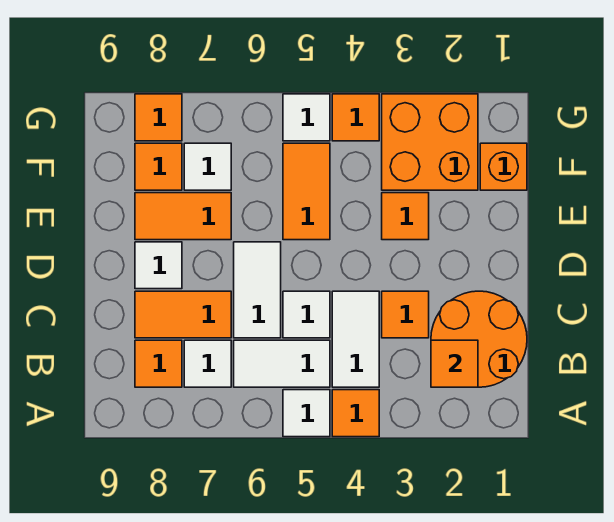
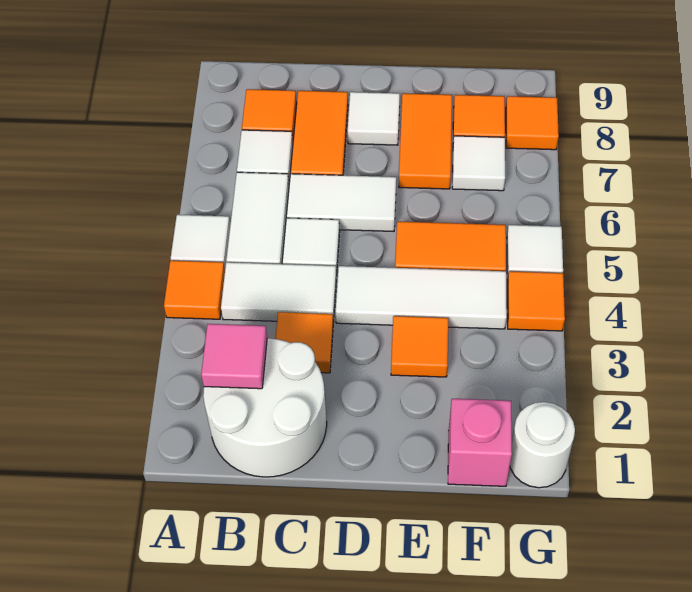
orange 2x2 round brick [431,291,527,387] -> white 2x2 round brick [203,338,327,477]
orange 1x1 tile [431,340,478,387] -> pink 1x1 tile [201,324,267,389]
none -> white 1x3 tile [336,266,507,329]
orange 1x1 brick [480,143,527,190] -> pink 1x1 brick [448,399,512,486]
orange 2x2 brick [382,94,478,190] -> none
none -> white 1x1 round brick [510,402,575,488]

